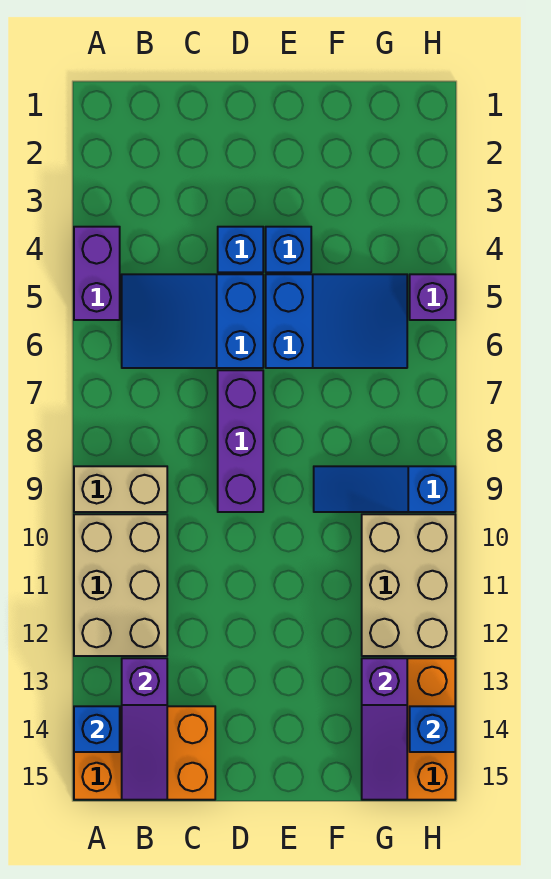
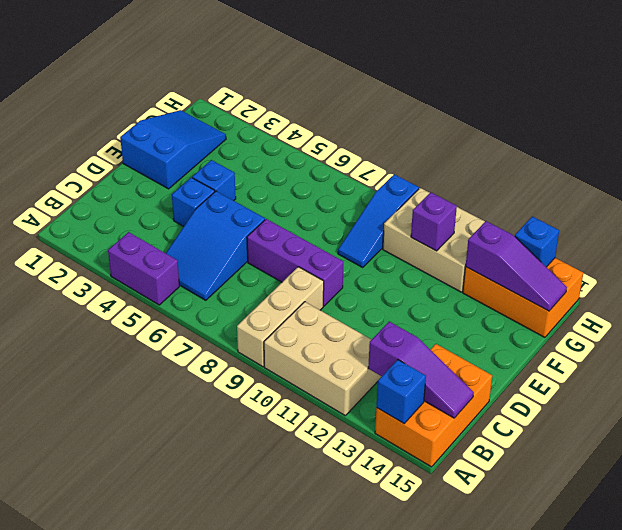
tan 1x2 brick [74,466,167,512] -> tan 1x3 brick [237,267,324,367]
blue 2x3 slope [266,274,407,368] -> blue 2x3 slope moved to [120,110,226,189]
purple 1x1 brick [410,274,455,320] -> purple 1x1 brick moved to [411,192,457,251]

